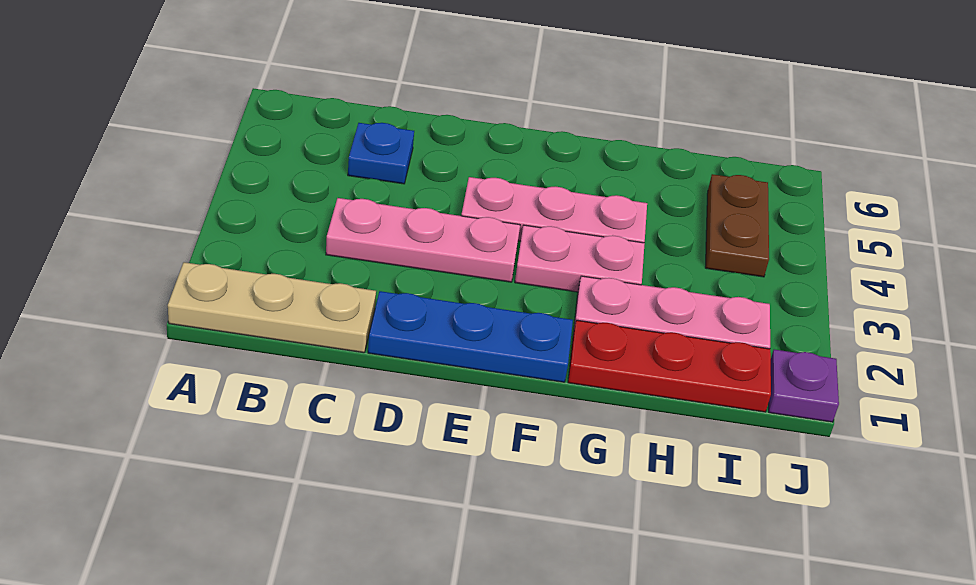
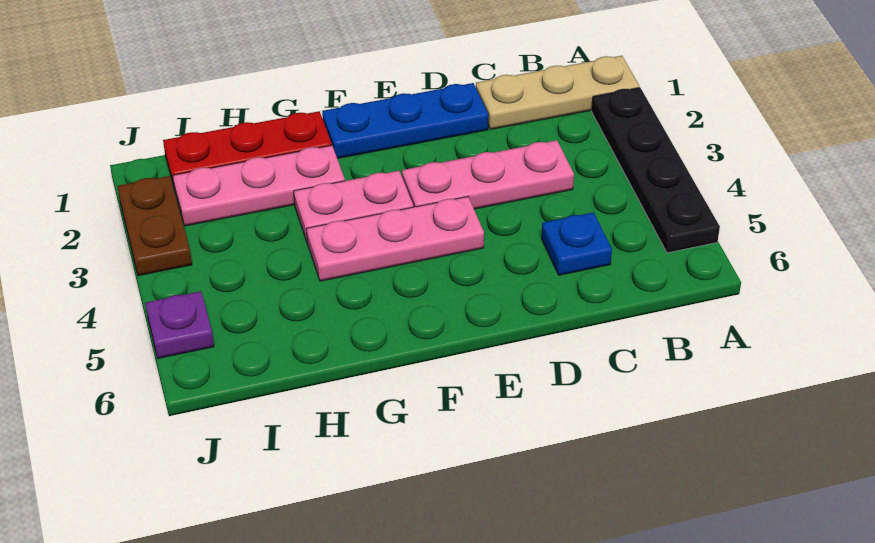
none -> black 1x4 plate [592,88,720,253]
brown 1x2 plate [705,174,769,277] -> brown 1x2 plate moved to [117,176,192,276]
purple 1x1 plate [769,349,839,422] -> purple 1x1 plate moved to [145,291,214,358]

